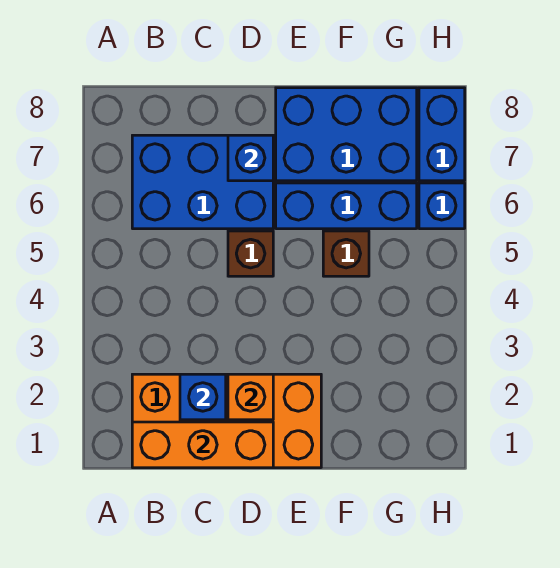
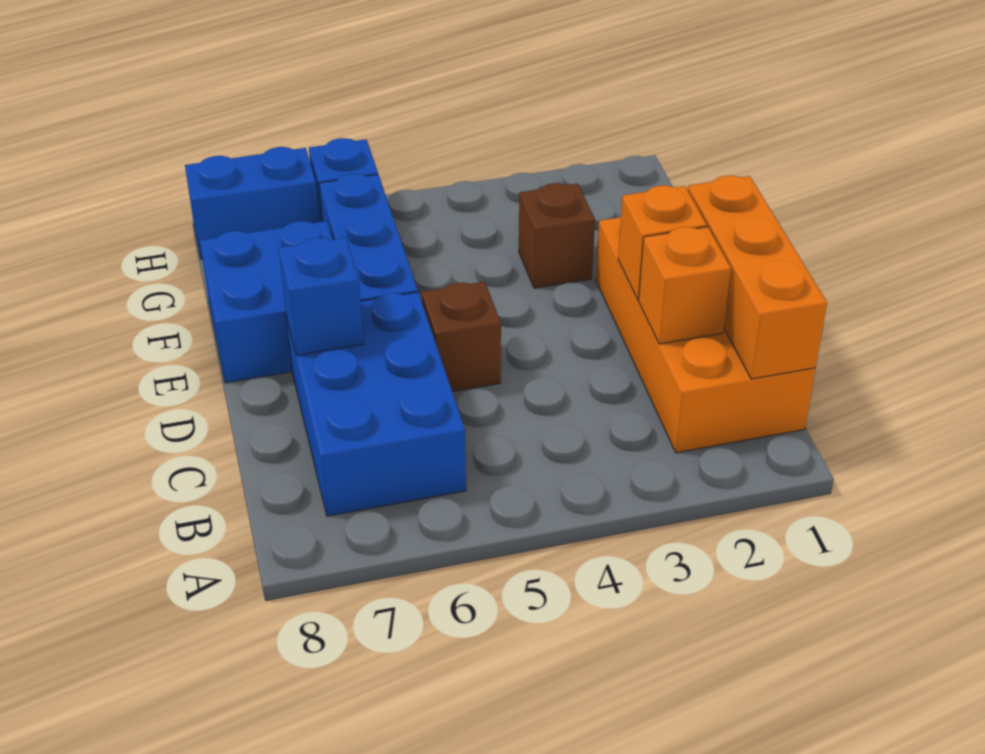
blue 1x1 brick [180,374,226,420] -> orange 1x1 brick [639,227,731,344]
blue 2x3 brick [276,88,417,181] -> blue 2x2 brick [200,221,332,383]
brown 1x1 brick [323,231,369,276] -> brown 1x1 brick moved to [519,183,595,288]

